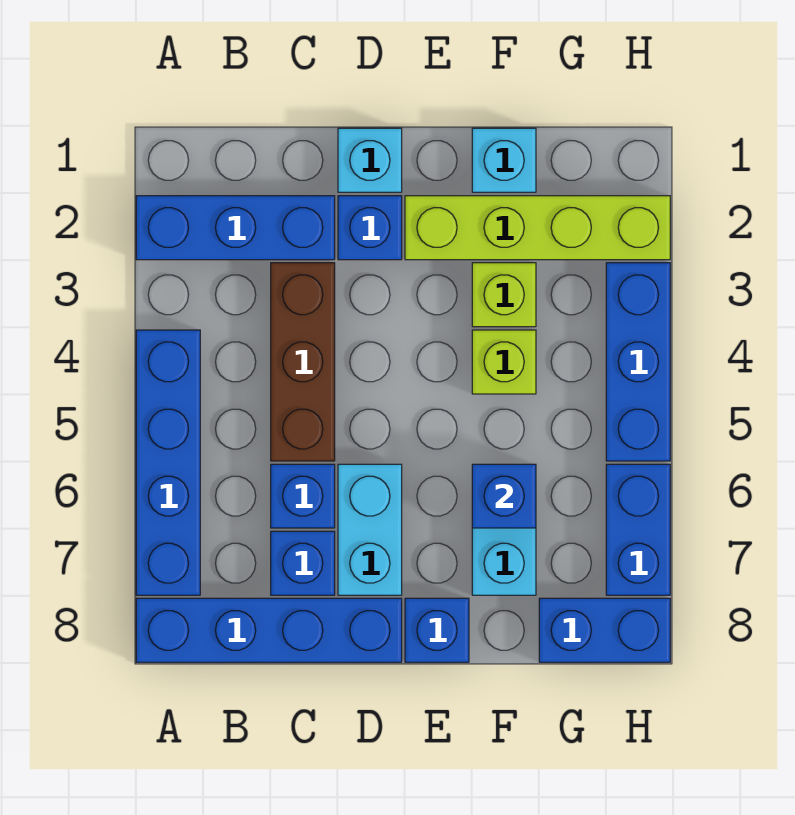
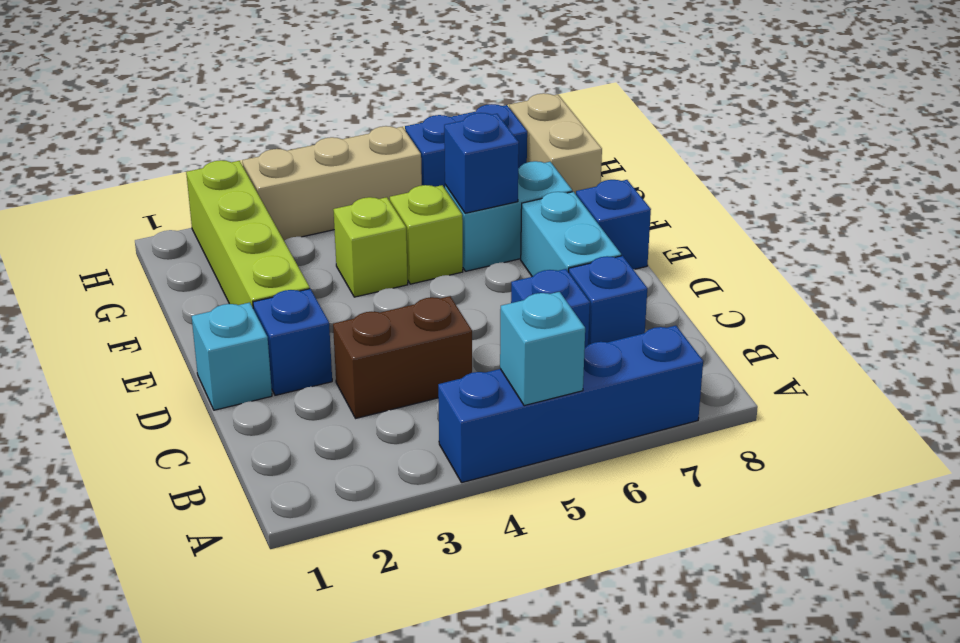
blue 1x3 brick [136,196,335,260] -> none
blue 1x4 brick [136,598,402,662] -> none
brown 1x3 brick [271,263,335,461] -> brown 1x2 brick [333,296,472,418]
cyan 1x2 brick [338,464,402,595] -> cyan 1x2 brick turned to [521,192,621,277]
cyan 1x1 brick [472,128,536,192] -> cyan 1x1 brick moved to [500,292,585,406]
lime 1x1 brick [472,263,536,327] -> lime 1x1 brick moved to [390,185,463,284]
blue 1x2 brick [539,598,670,662] -> tan 1x2 brick [509,93,602,194]
blue 1x3 brick [606,263,670,461] -> tan 1x3 brick [242,126,422,241]

